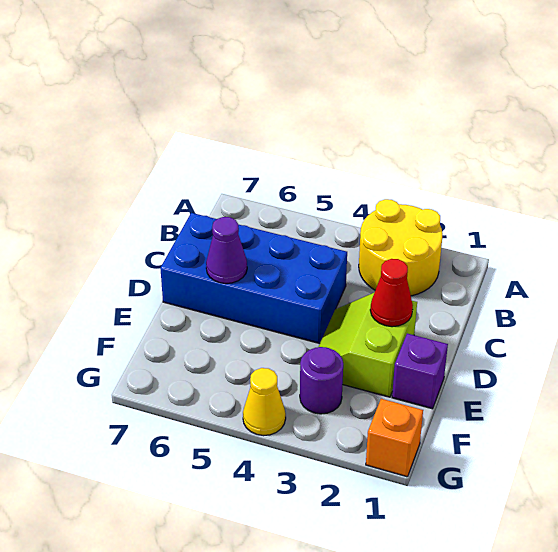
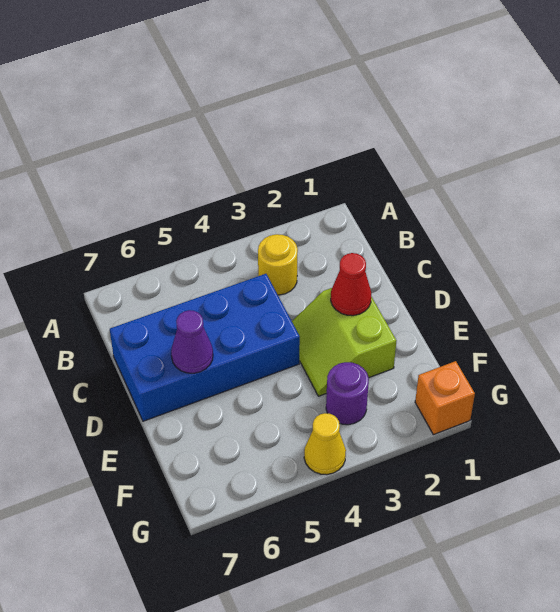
yellow 2x2 round brick [359,199,443,296] -> yellow 1x1 round brick [258,234,298,295]
purple 1x1 brick [392,333,448,409] -> none

